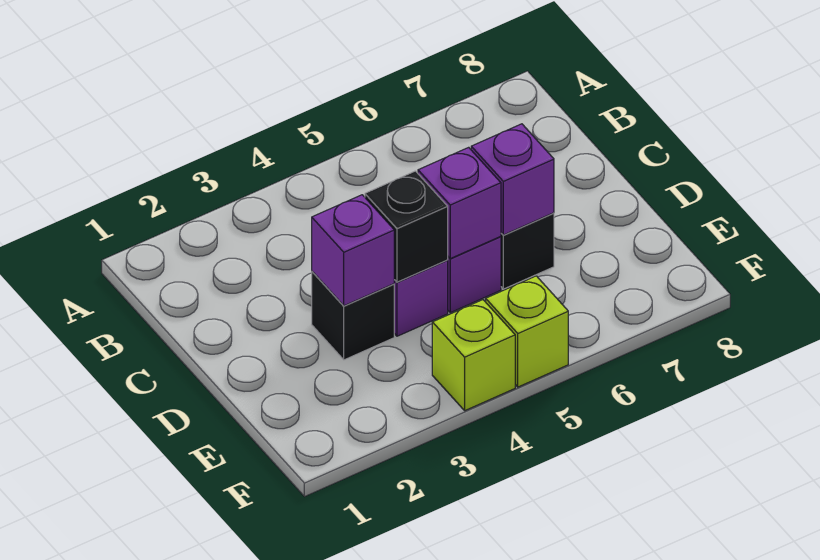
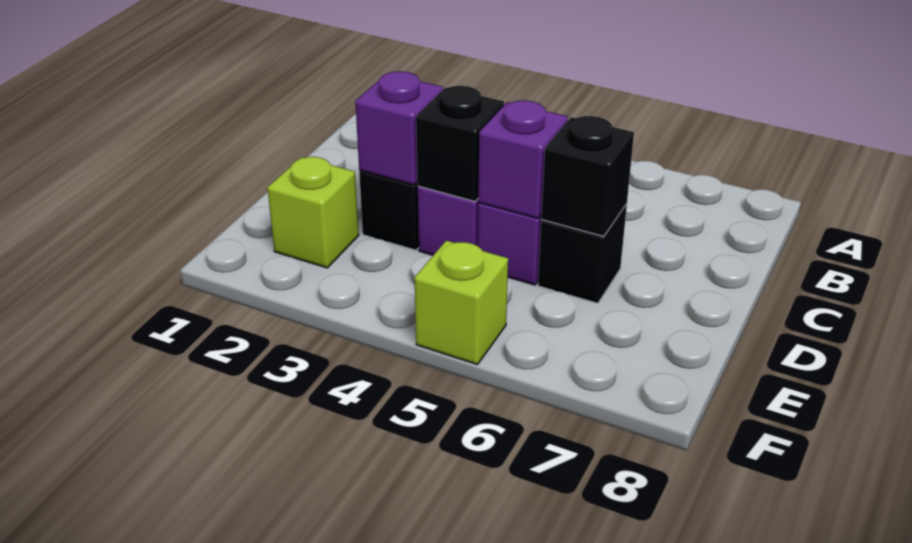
purple 1x1 brick [471,124,554,235] -> black 1x1 brick [541,116,634,236]
lime 1x1 brick [432,300,515,411] -> lime 1x1 brick moved to [267,157,359,268]

